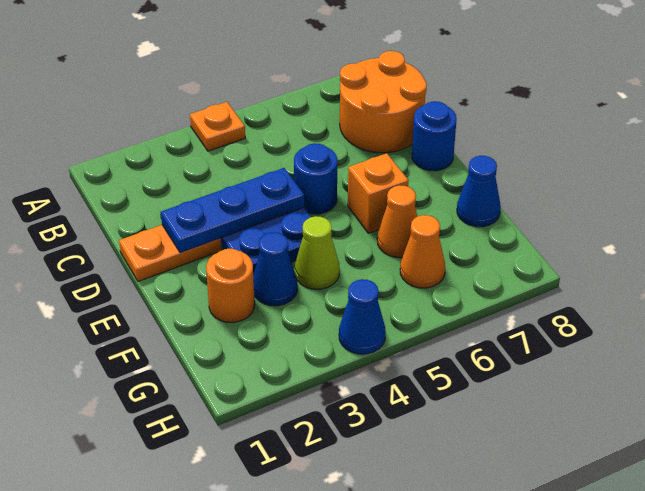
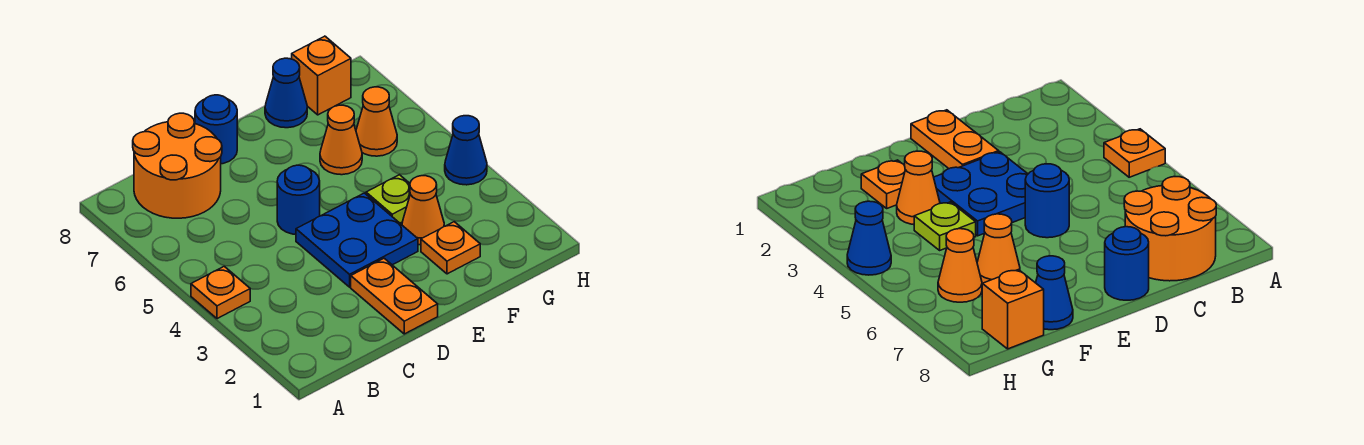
blue 1x3 plate [161,168,304,253] -> none
orange 1x1 brick [348,153,409,233] -> orange 1x1 brick moved to [292,36,351,115]
orange 1x1 round brick [206,249,255,322] -> orange 1x1 plate [421,222,480,274]
blue 1x1 cone [253,232,297,306] -> orange 1x1 cone [402,176,444,245]
lime 1x1 cone [295,216,339,289] -> lime 1x1 plate [366,175,410,223]

